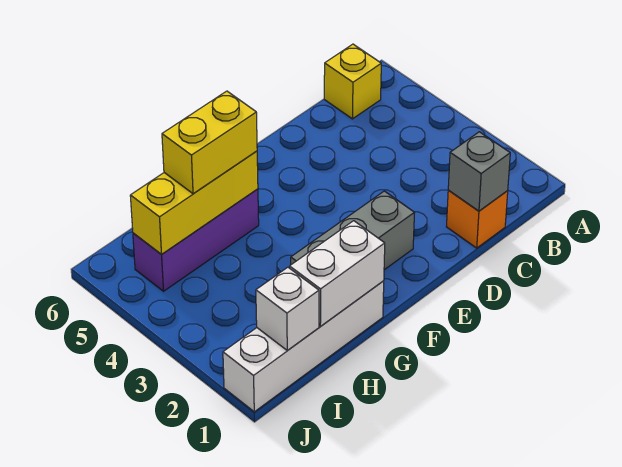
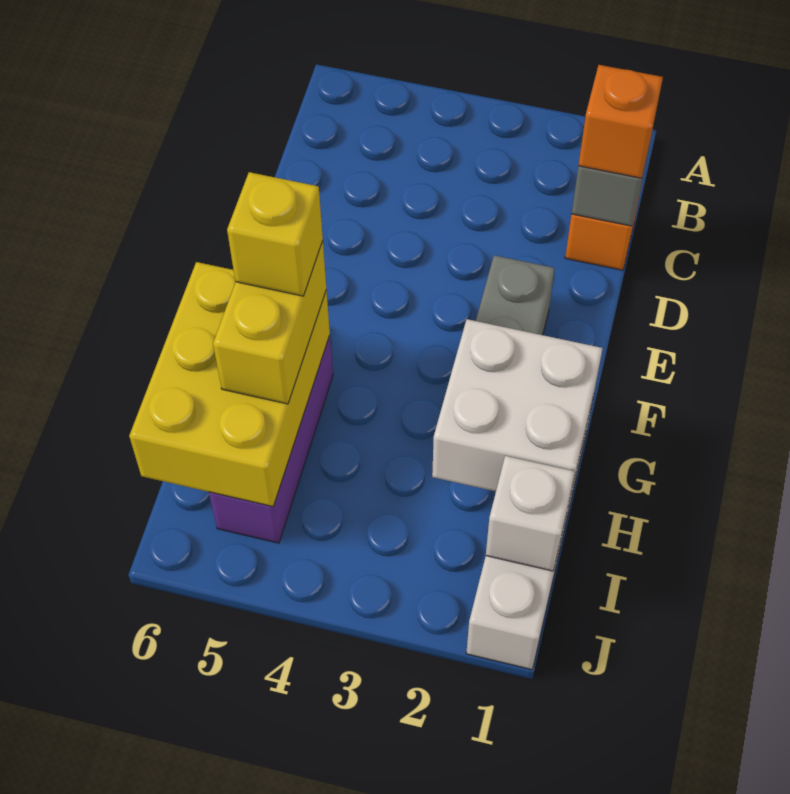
yellow 1x1 brick [324,44,381,119] -> yellow 1x1 brick moved to [227,172,323,296]
none -> orange 1x1 brick [578,65,663,178]
white 1x2 brick [290,221,385,326] -> white 2x2 brick [432,319,603,500]
yellow 1x3 brick [130,151,258,255] -> yellow 2x3 brick [129,262,330,507]

